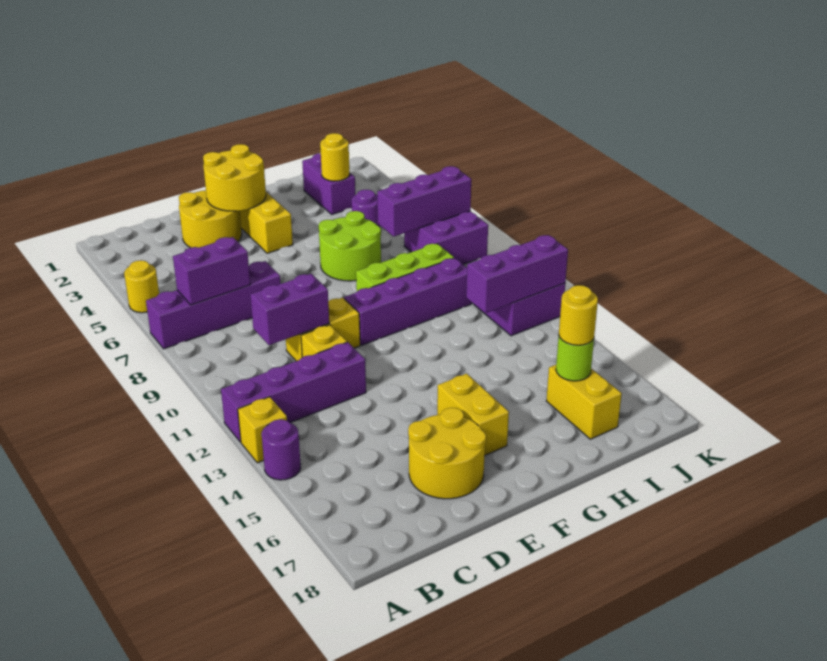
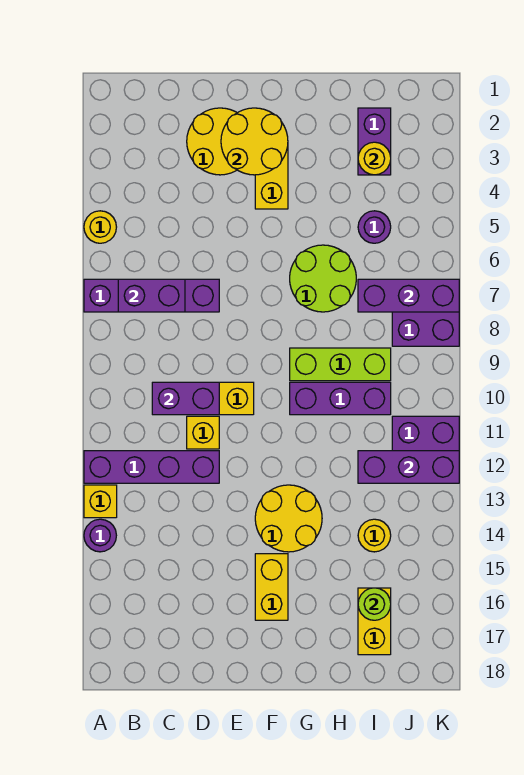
yellow 2x2 round brick [408,408,486,499] -> yellow 2x2 round brick moved to [255,485,322,552]
purple 1x4 brick [344,258,472,345] -> purple 1x3 brick [290,382,391,415]
yellow 1x1 round brick [559,285,598,345] -> yellow 1x1 round brick moved to [358,519,391,552]

